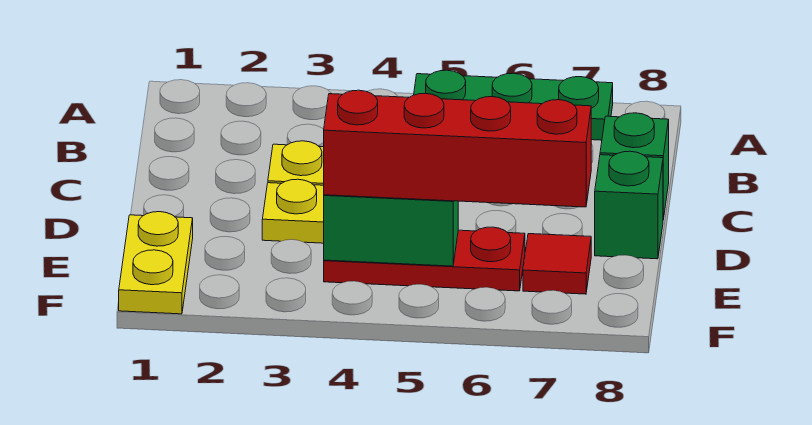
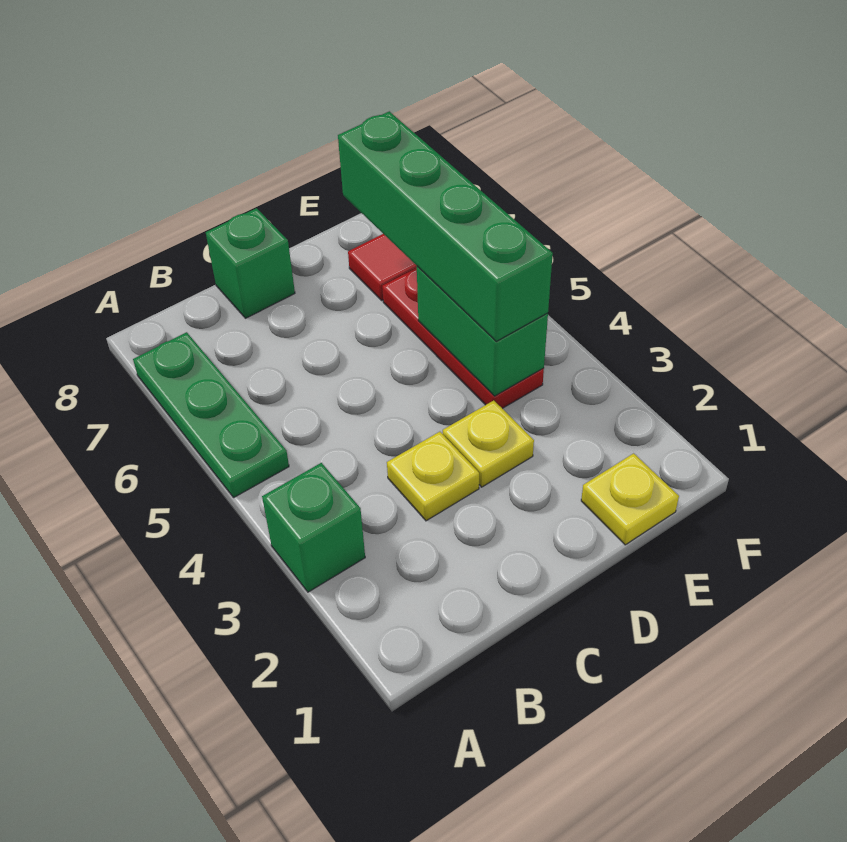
green 1x1 brick [595,151,663,259] -> green 1x1 brick moved to [262,463,365,592]
yellow 1x2 plate [119,212,193,314] -> yellow 1x1 plate [581,453,679,545]
red 1x4 brick [324,90,591,207] -> green 1x4 brick [338,111,553,341]

